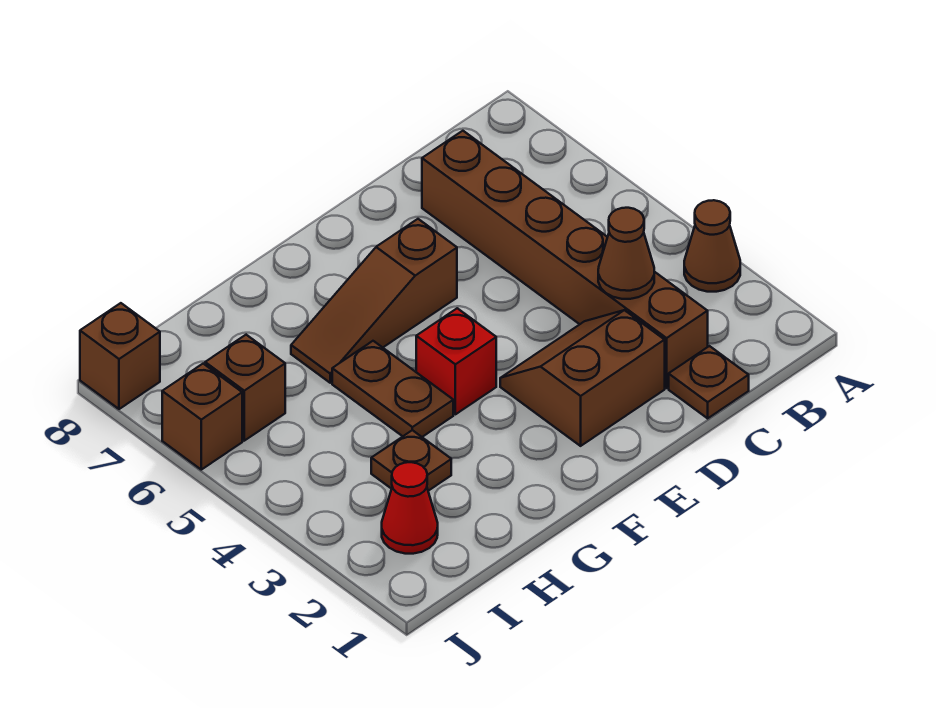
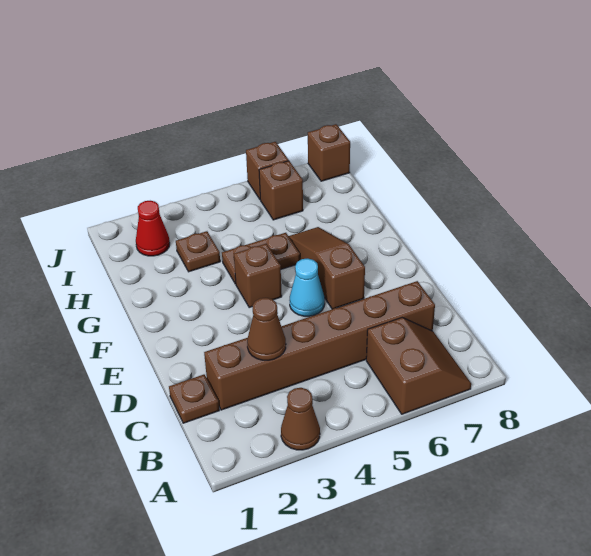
brown 2x2 slope [500,310,665,446] -> brown 2x2 slope moved to [366,318,471,414]
none -> cyan 1x1 cone [290,258,325,316]
red 1x1 brick [416,308,496,414] -> brown 1x1 brick [234,243,282,307]

